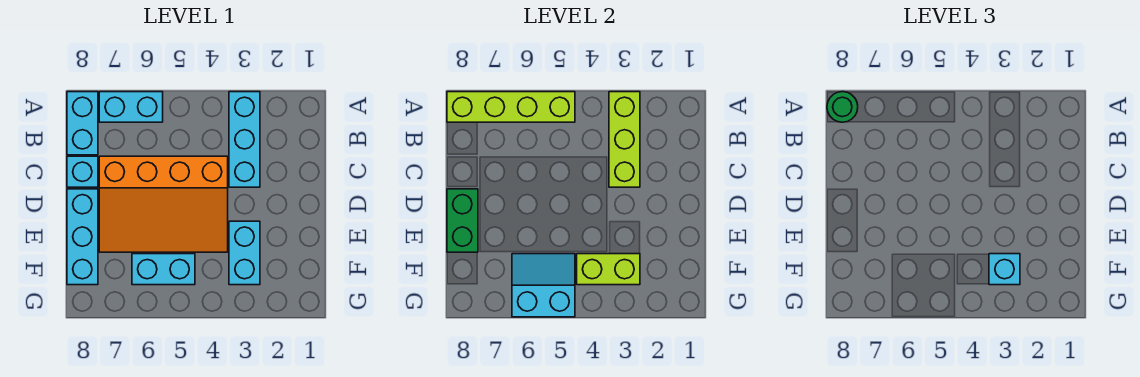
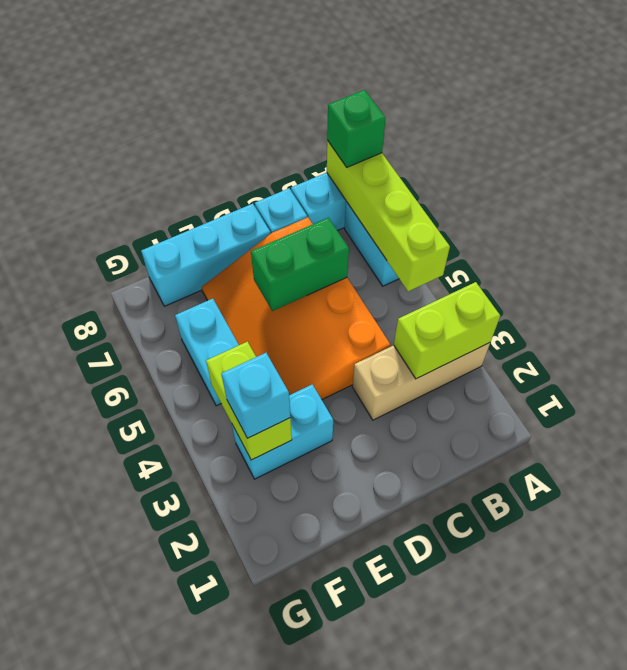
cyan 1x3 brick [229,92,260,187] -> tan 1x3 brick [352,343,490,420]
lime 1x3 brick [609,92,640,187] -> lime 1x2 brick [394,282,500,379]
green 1x1 round brick [827,92,858,122] -> green 1x1 brick [327,90,386,167]
green 1x2 brick [447,189,478,252] -> green 1x2 brick moved to [251,218,349,311]
cyan 2x2 slope [512,254,575,317] -> none

